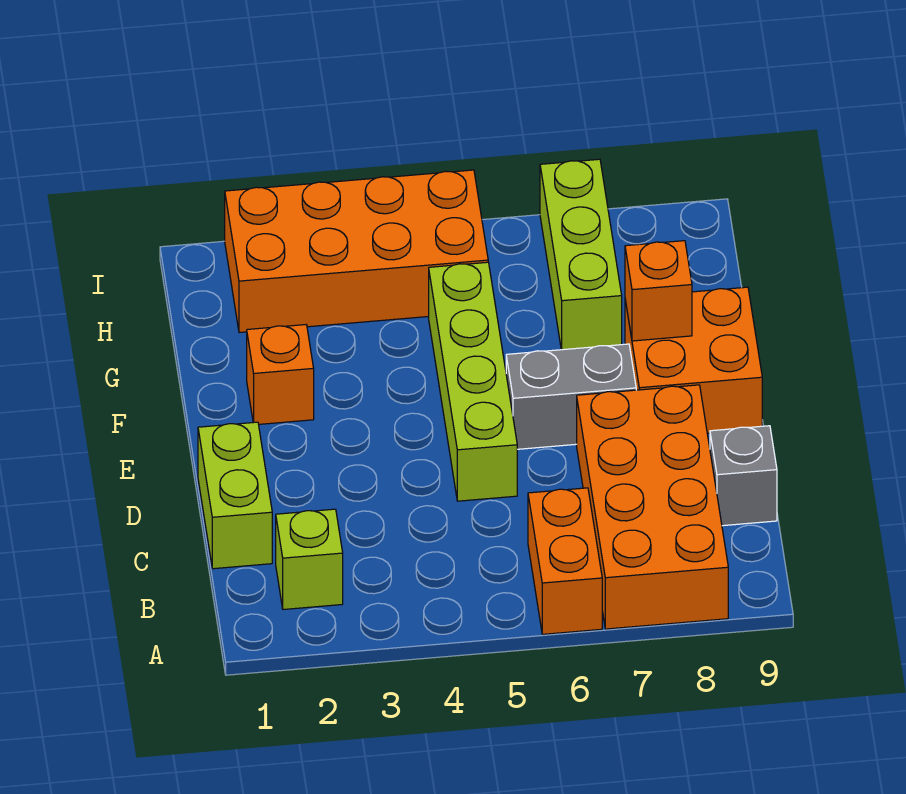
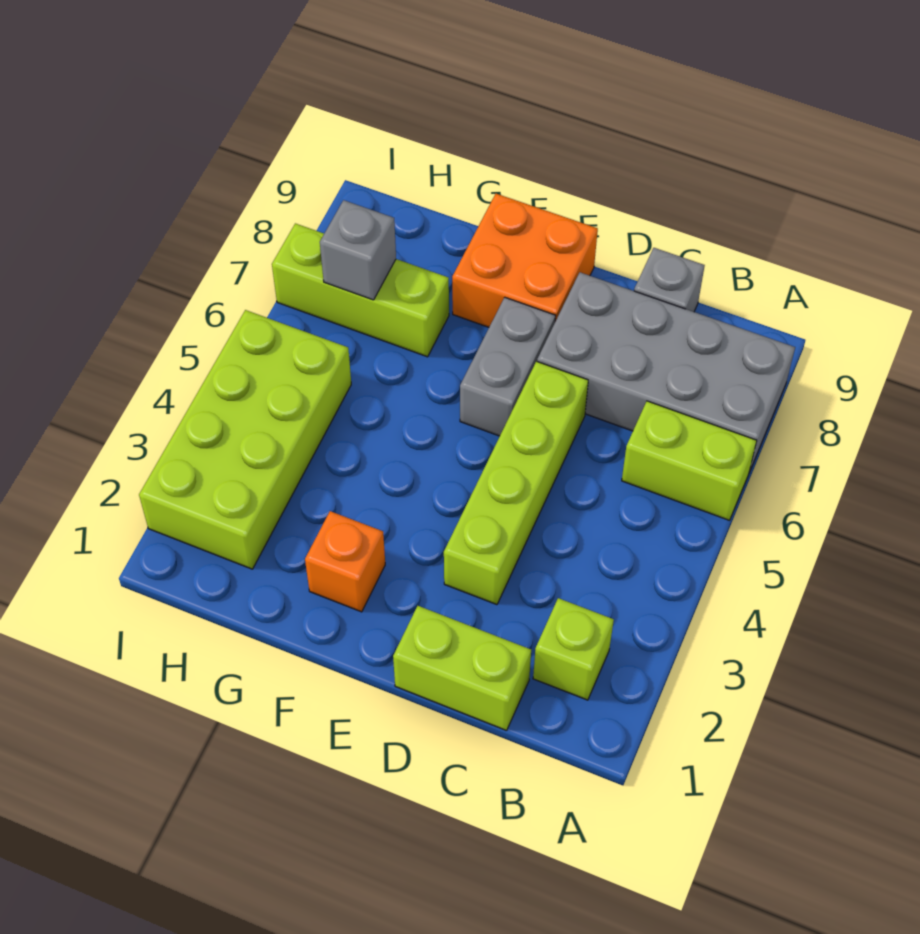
orange 1x2 brick [528,488,602,634] -> lime 1x2 brick [622,401,757,520]
orange 2x4 brick [577,385,728,629] -> grey 2x4 brick [537,272,795,472]
lime 1x4 brick [429,262,517,501] -> lime 1x4 brick turned to [444,361,588,605]
orange 1x1 brick [625,241,692,341] -> none
orange 2x4 brick [225,170,488,333] -> lime 2x4 brick [139,310,351,569]
none -> grey 1x1 brick [320,200,396,300]

